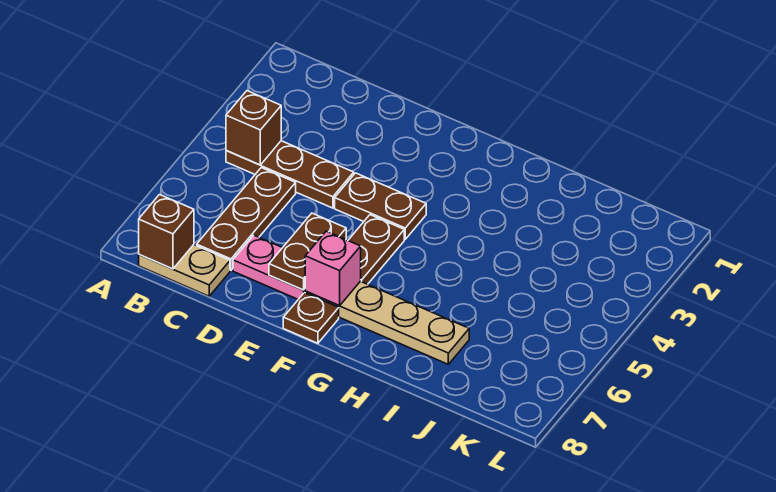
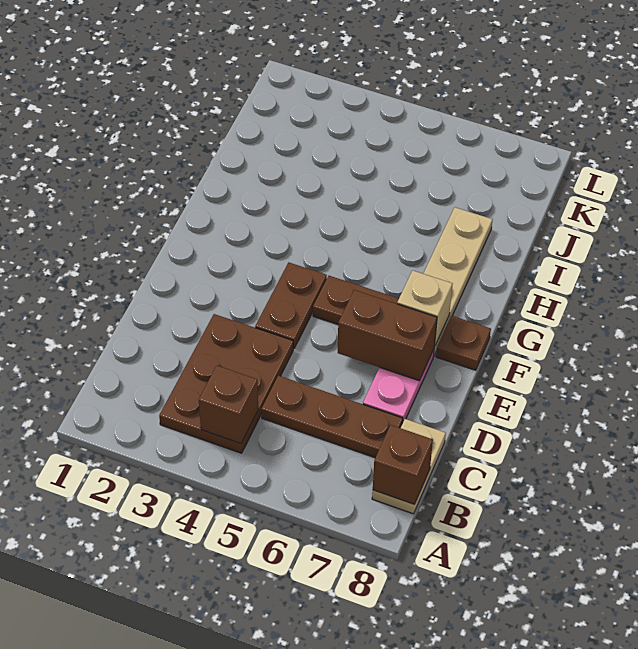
brown 1x3 plate [226,141,354,208] -> brown 2x3 plate [159,314,293,453]
brown 1x2 plate [269,213,346,290] -> brown 1x2 brick [338,290,437,380]
pink 1x1 brick [305,231,361,306] -> tan 1x1 brick [397,270,453,346]

